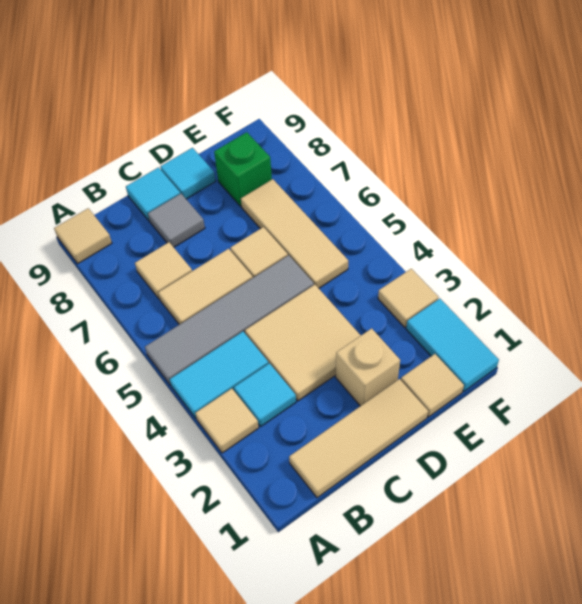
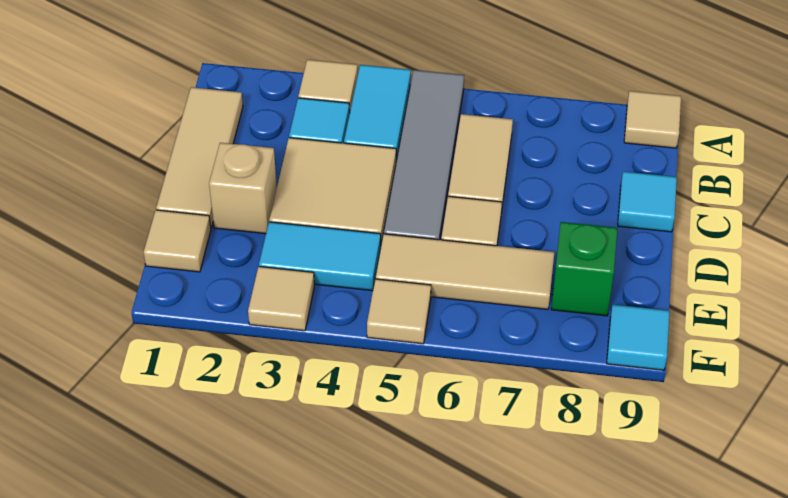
tan 1x1 tile [135,242,192,299] -> tan 1x1 tile moved to [367,279,431,344]
grey 1x1 tile [148,194,205,247] -> none
cyan 1x1 tile [160,148,216,199] -> cyan 1x1 tile moved to [607,305,670,370]
cyan 1x2 tile [406,299,499,391] -> cyan 1x2 tile moved to [259,222,381,291]

